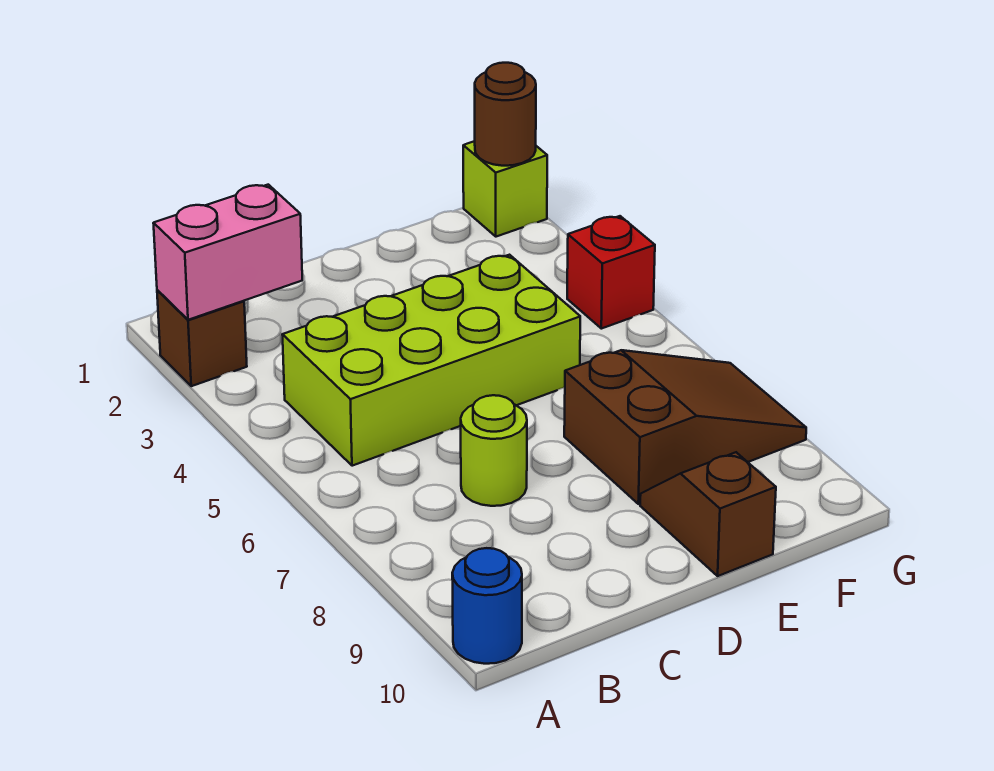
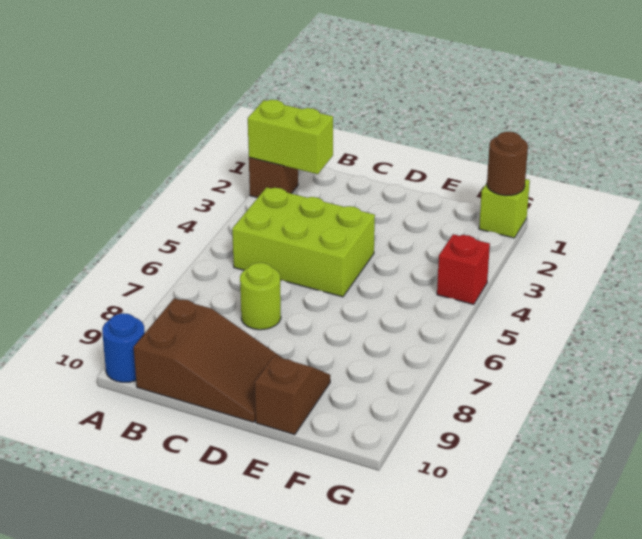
pink 1x2 brick [153,185,302,320] -> lime 1x2 brick [248,100,333,174]
lime 2x4 brick [282,255,580,466] -> lime 2x3 brick [232,187,375,297]
brown 2x3 slope [564,350,806,504] -> brown 2x3 slope moved to [134,298,283,422]

